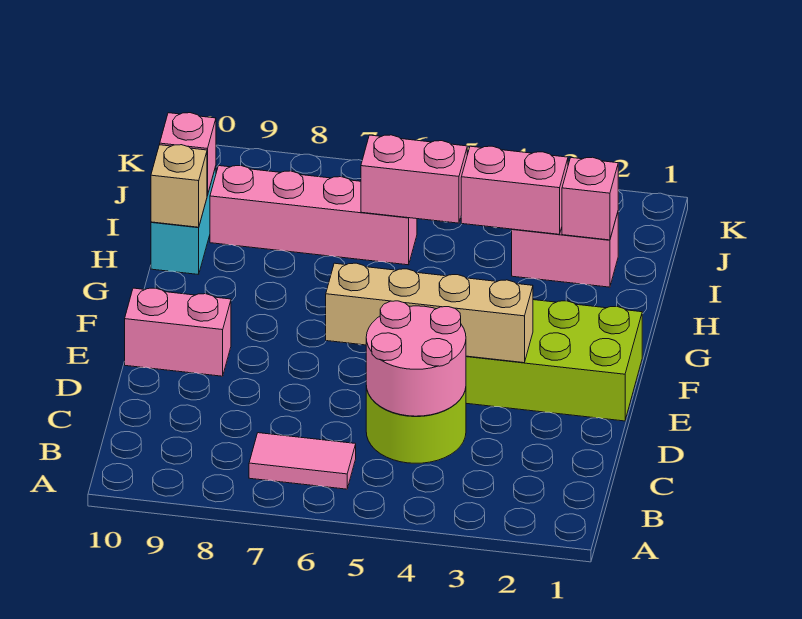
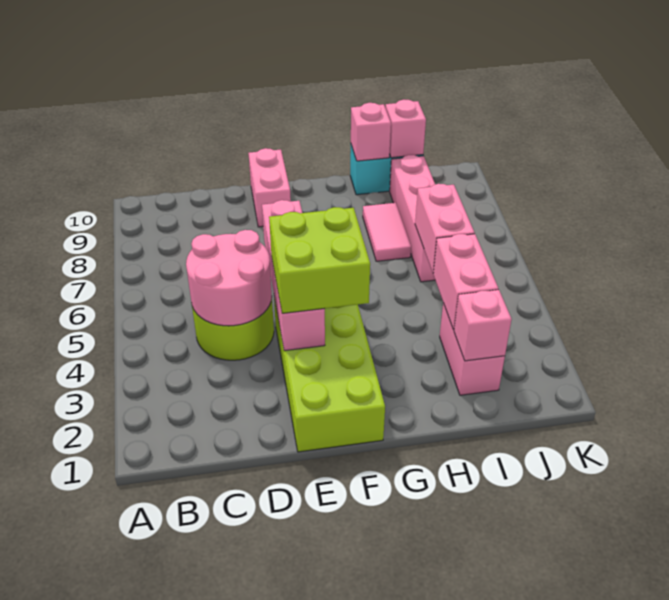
pink 1x2 tile [249,433,356,489] -> pink 1x2 tile moved to [363,203,411,261]
tan 1x4 brick [326,263,533,363] -> pink 1x4 brick [262,200,325,351]
none -> lime 2x2 brick [269,207,370,313]
tan 1x1 brick [151,145,207,227] -> pink 1x1 brick [351,103,391,161]

